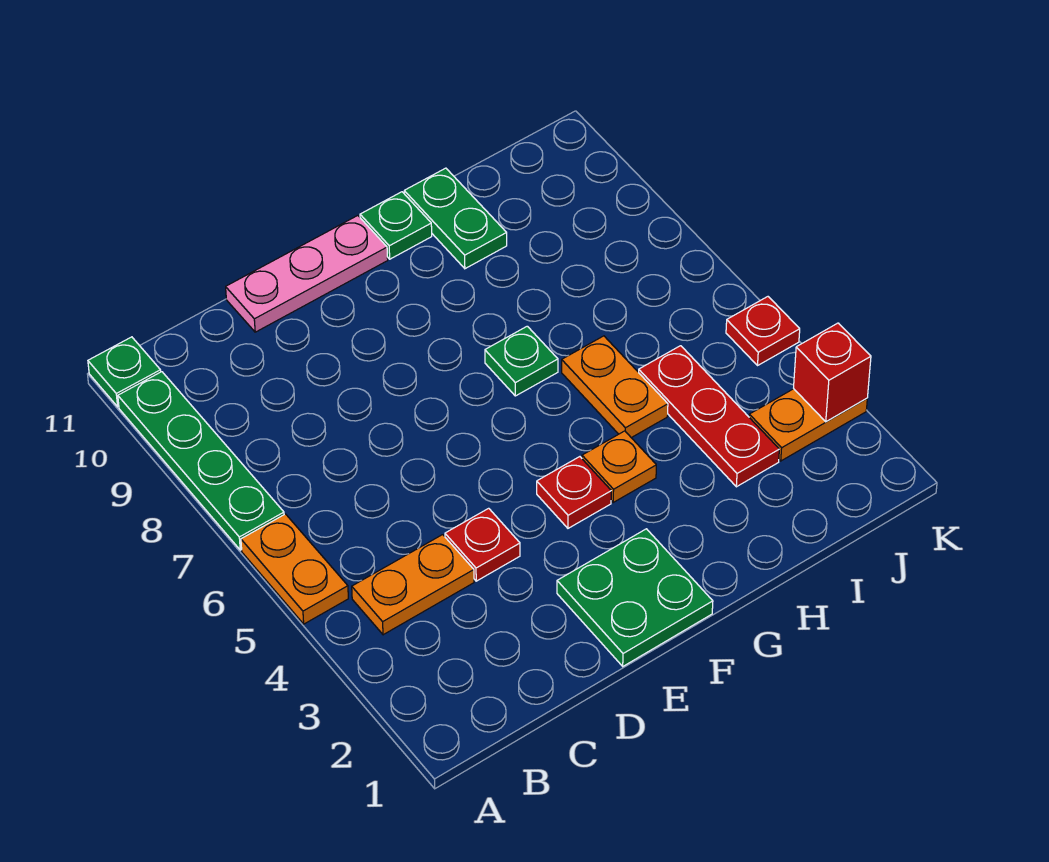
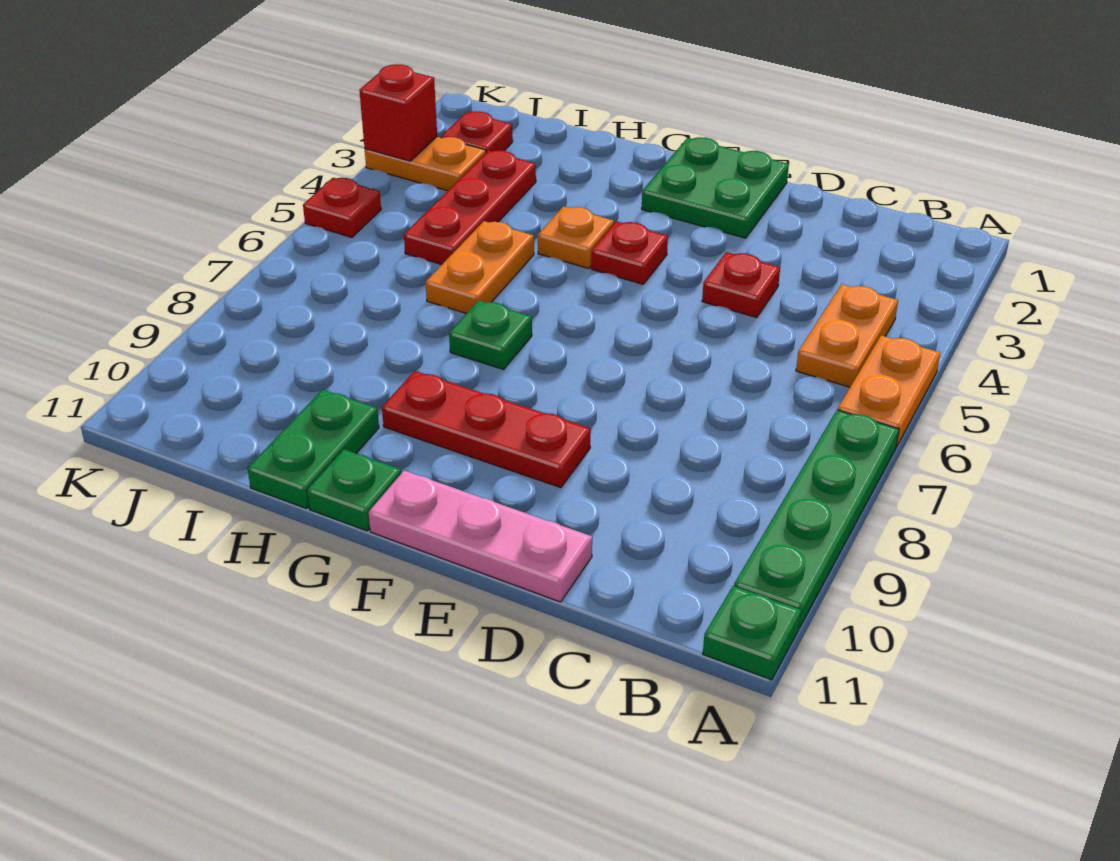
orange 1x2 plate [352,535,474,635] -> orange 1x2 plate turned to [796,284,898,387]
none -> red 1x3 plate [382,371,591,488]
none -> red 1x1 plate [441,111,513,152]

